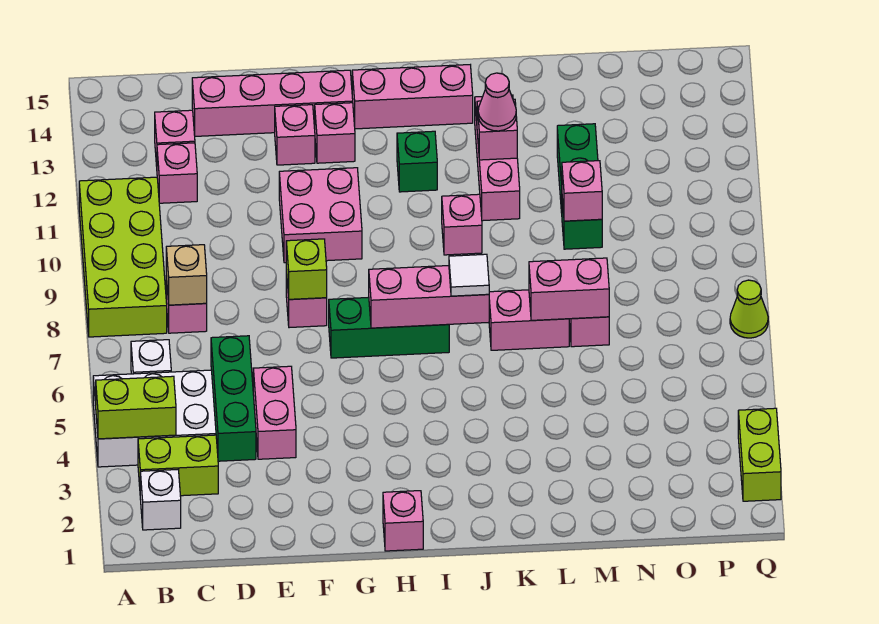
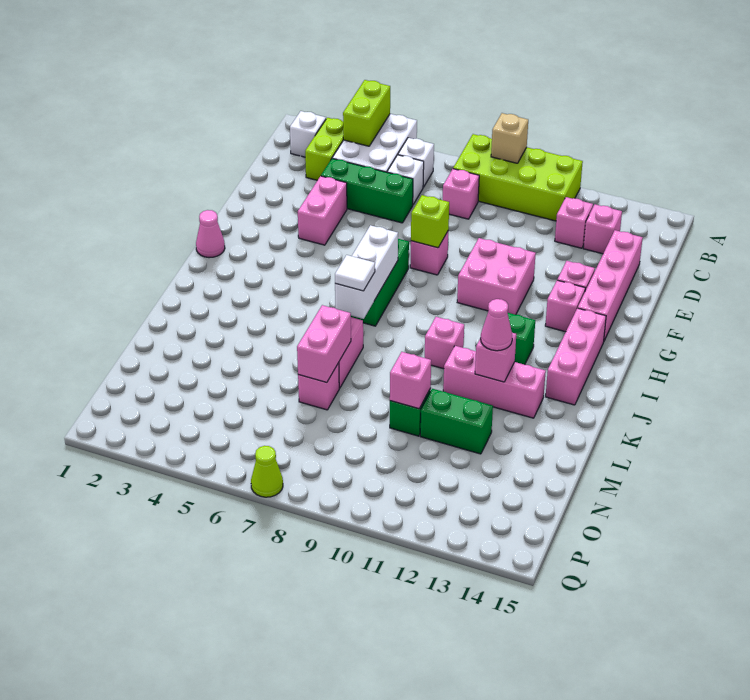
none -> white 1x1 brick [387,155,424,204]
tan 1x1 brick [166,245,207,305] -> tan 1x1 brick moved to [491,113,528,163]
pink 1x2 brick [253,366,296,459] -> pink 1x2 brick turned to [298,176,347,245]
pink 1x1 brick [383,491,423,551] -> pink 1x1 cone [196,210,225,258]
pink 1x3 brick [369,266,489,328] -> white 1x3 brick [335,225,398,319]
lime 1x2 brick [738,408,781,501] -> none

